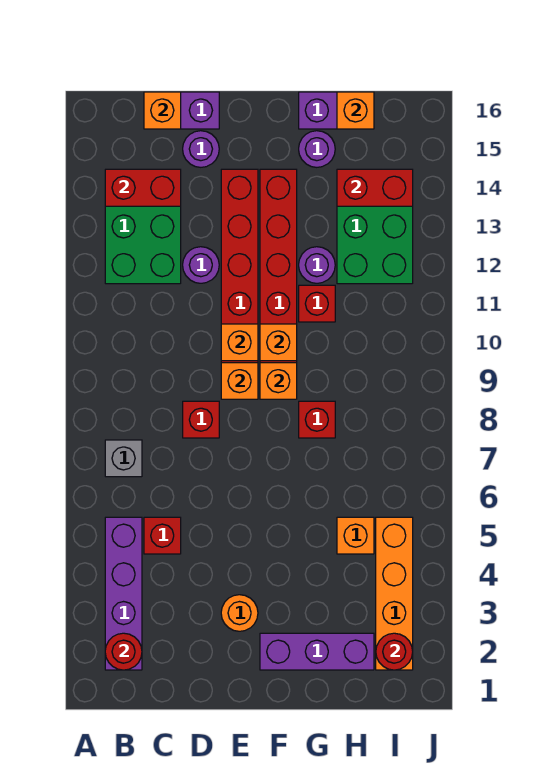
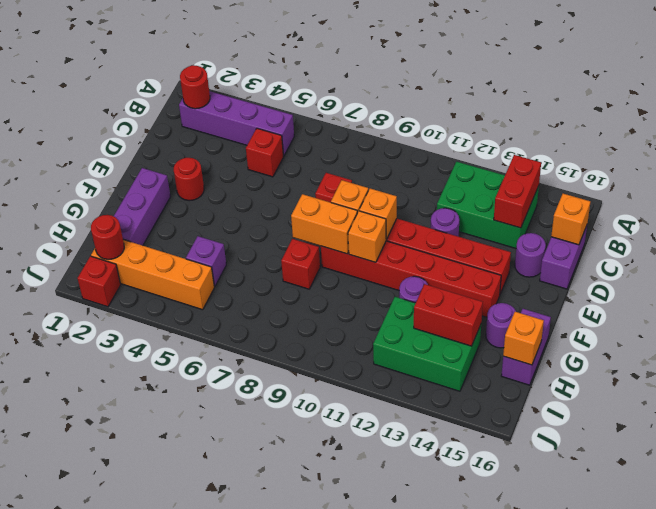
grey 1x1 brick [105,440,142,477] -> none
orange 1x1 round brick [221,595,258,631] -> red 1x1 round brick [174,158,204,201]
orange 1x1 brick [260,363,297,399] -> orange 1x2 brick [291,194,357,254]
red 1x1 brick [299,285,335,322] -> red 1x1 brick moved to [77,256,121,307]
orange 1x1 brick [337,517,374,554] -> purple 1x1 brick [186,236,226,286]
red 1x2 brick [337,169,413,206] -> red 1x2 brick turned to [414,284,483,346]

